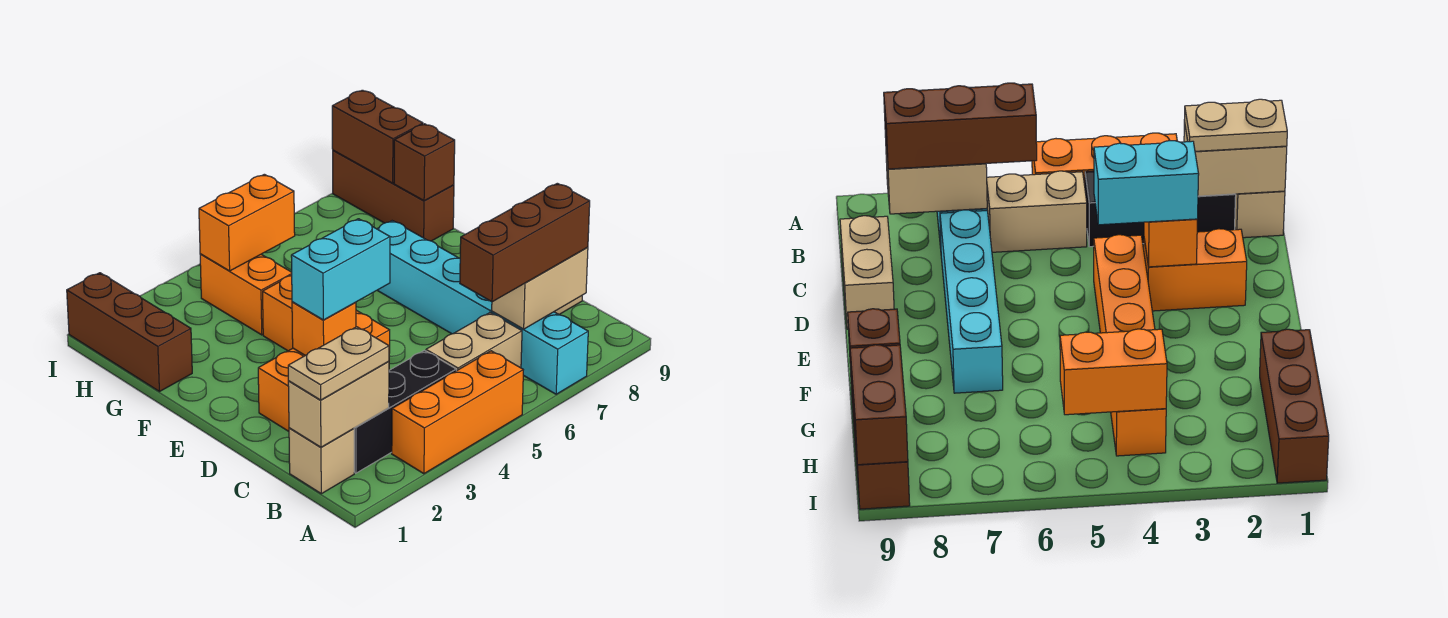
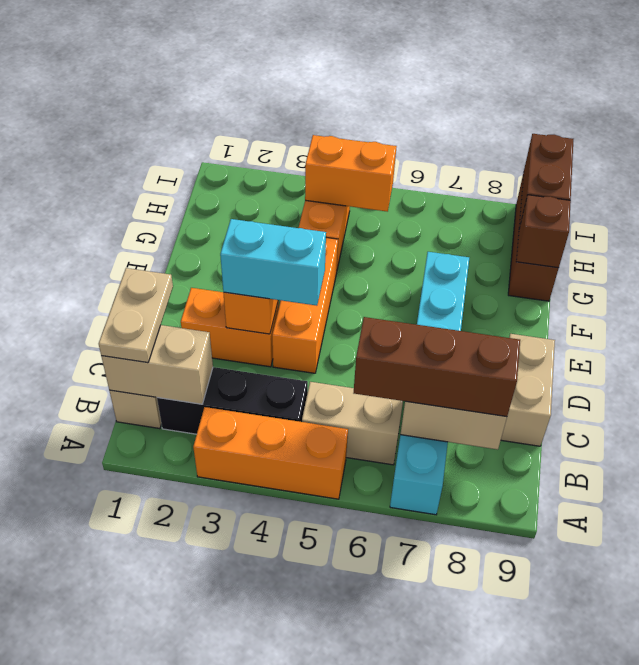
tan 1x2 plate [288,327,389,400] -> tan 1x2 plate turned to [99,268,173,363]
brown 1x3 brick [67,273,192,392] -> none

